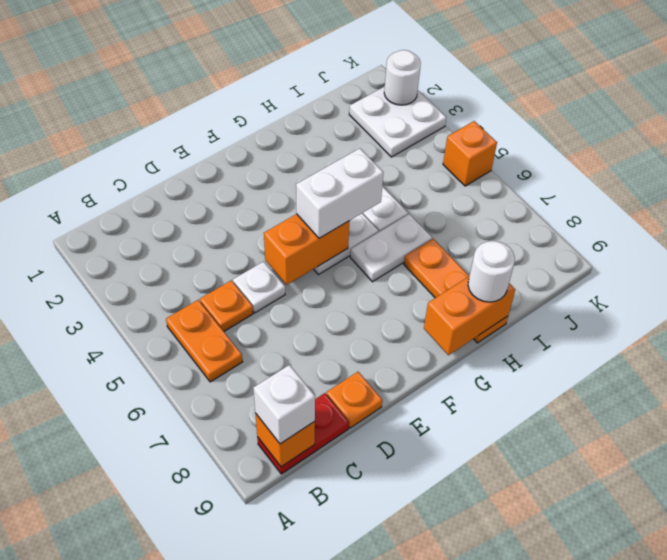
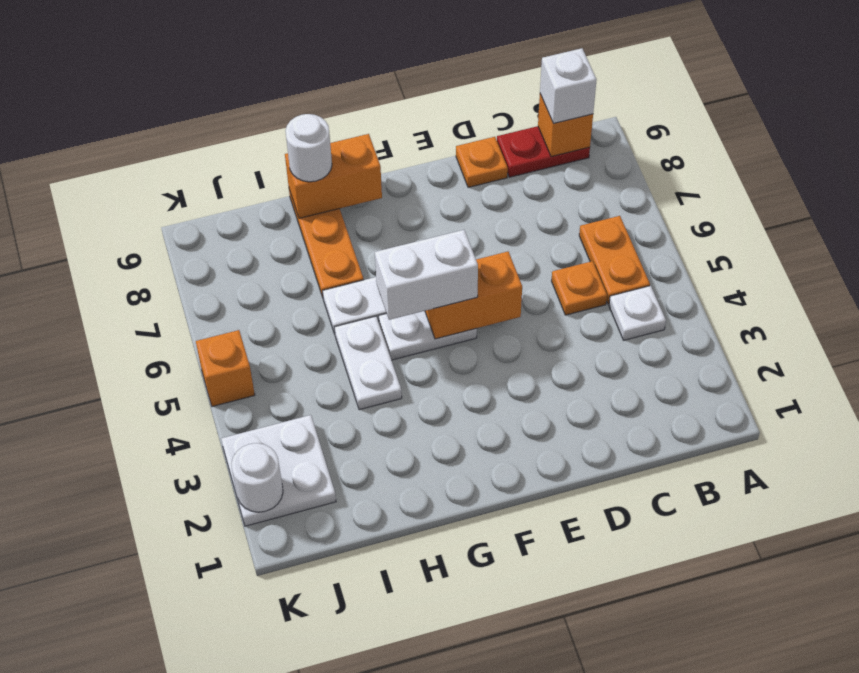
white 1x1 plate [233,261,285,313] -> white 1x1 plate moved to [609,286,666,340]

